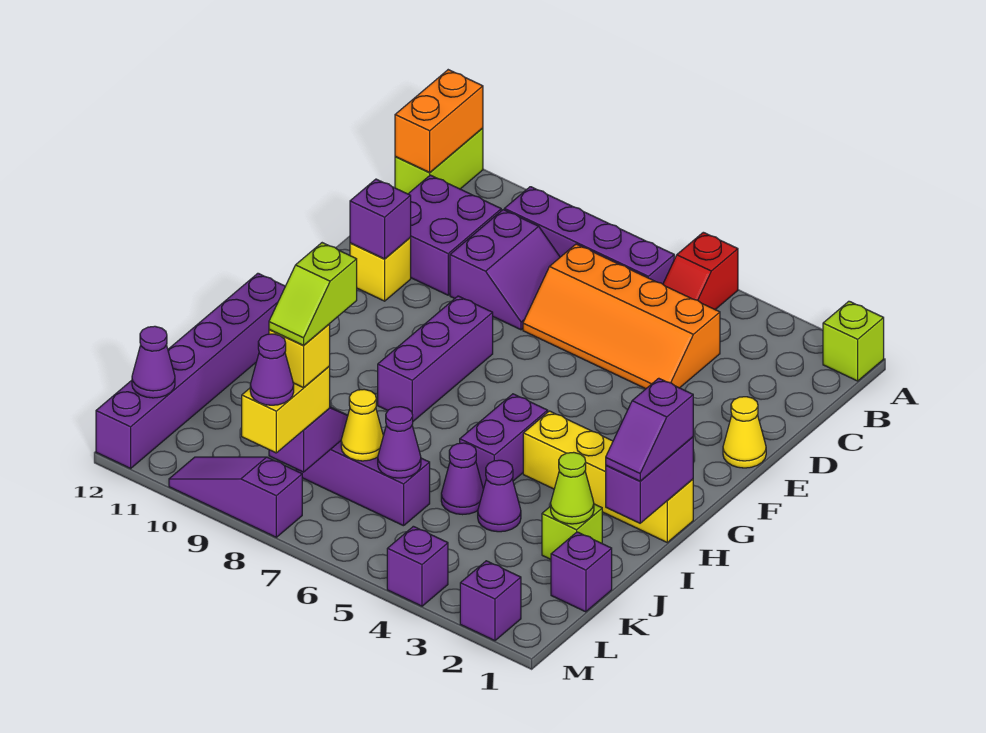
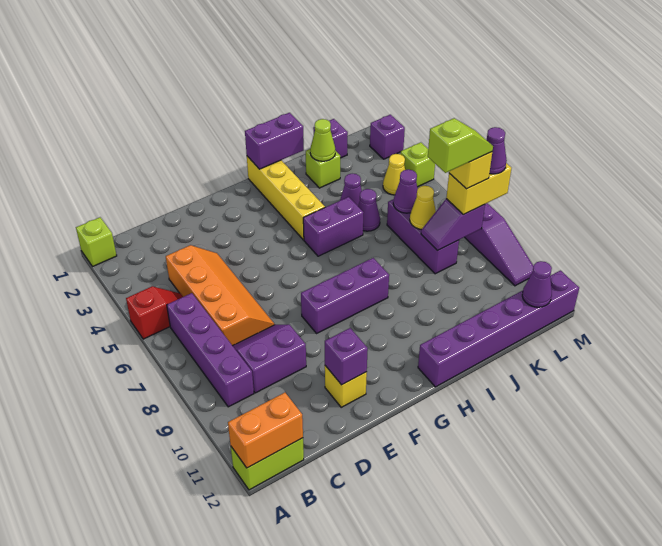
purple 2x2 brick [409,175,501,295] -> none
yellow 1x1 cone [723,397,766,468] -> yellow 1x1 cone moved to [383,154,405,195]
purple 1x2 slope [606,378,693,481] -> none
purple 1x1 brick [387,526,448,606] -> lime 1x1 brick [401,142,435,187]

